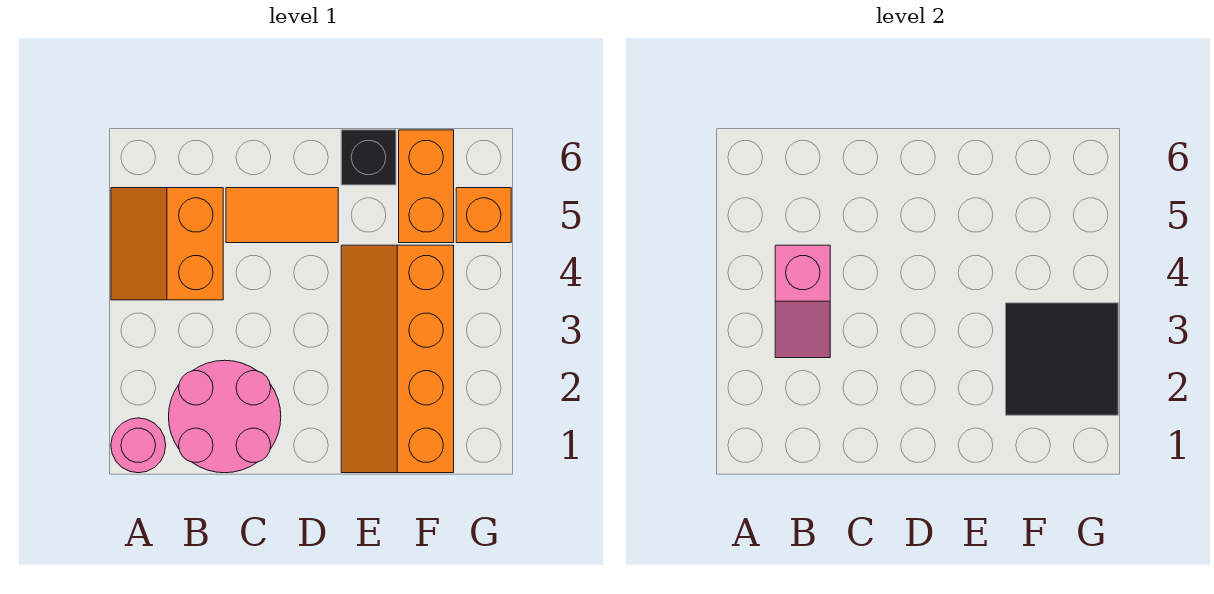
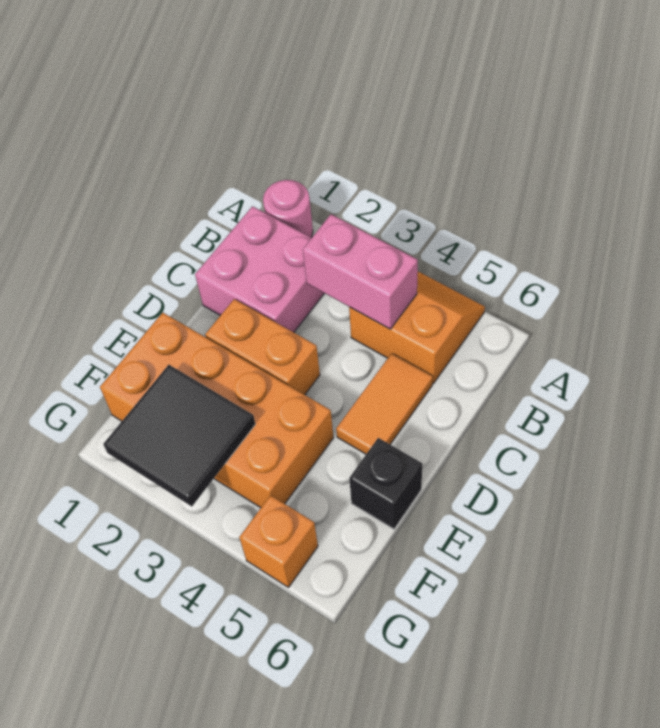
pink 2x2 round brick [169,360,281,473] -> pink 2x2 brick [195,206,324,332]
pink 1x2 slope [775,245,830,358] -> pink 1x2 brick [303,214,418,329]
orange 2x4 slope [341,245,454,473] -> orange 2x4 brick [100,313,334,508]
orange 1x2 brick [399,130,454,243] -> orange 1x2 brick moved to [205,299,320,395]

